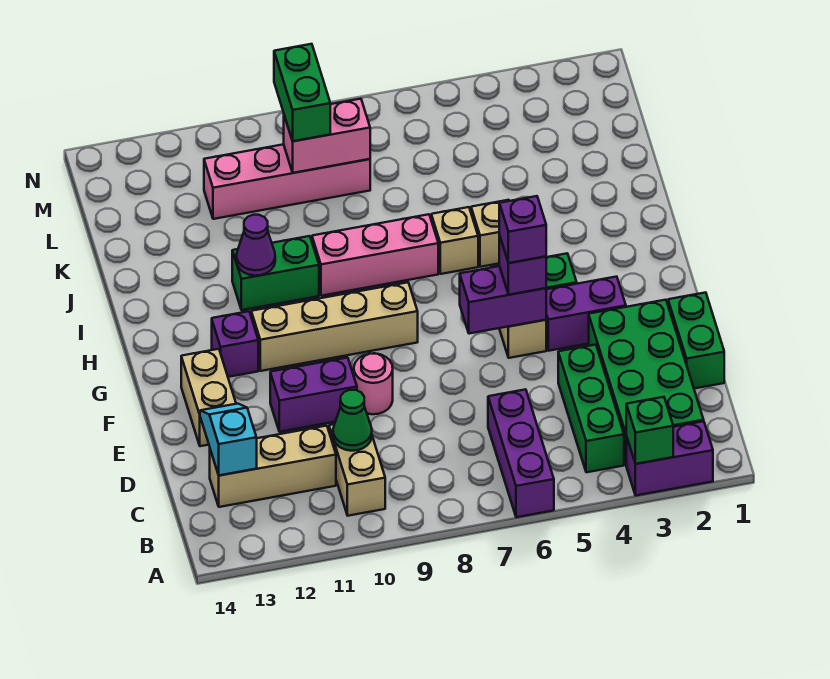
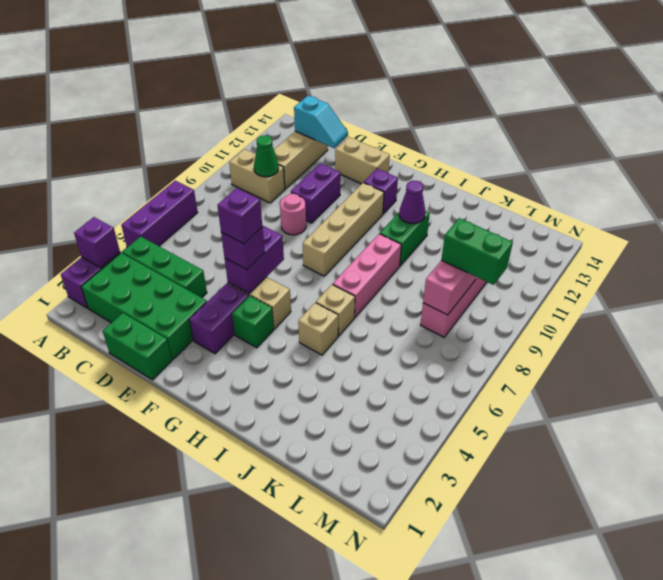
green 1x1 brick [626,397,673,464] -> purple 1x1 brick [74,217,120,268]
purple 1x3 brick [488,389,554,517] -> purple 1x3 brick turned to [121,181,198,247]

